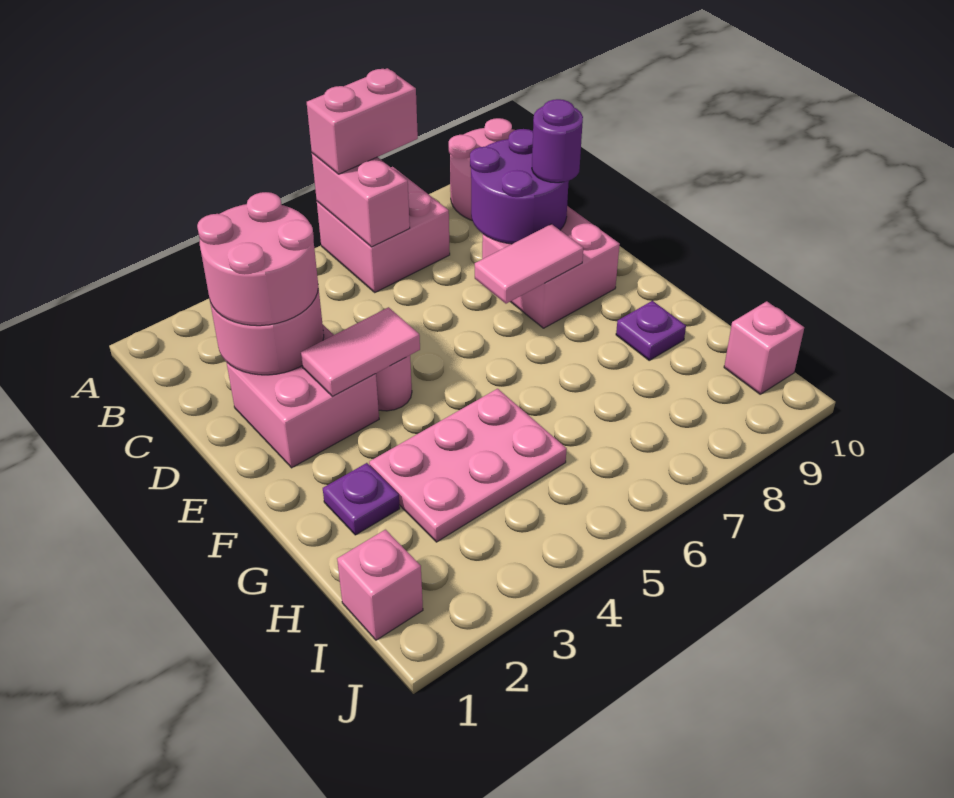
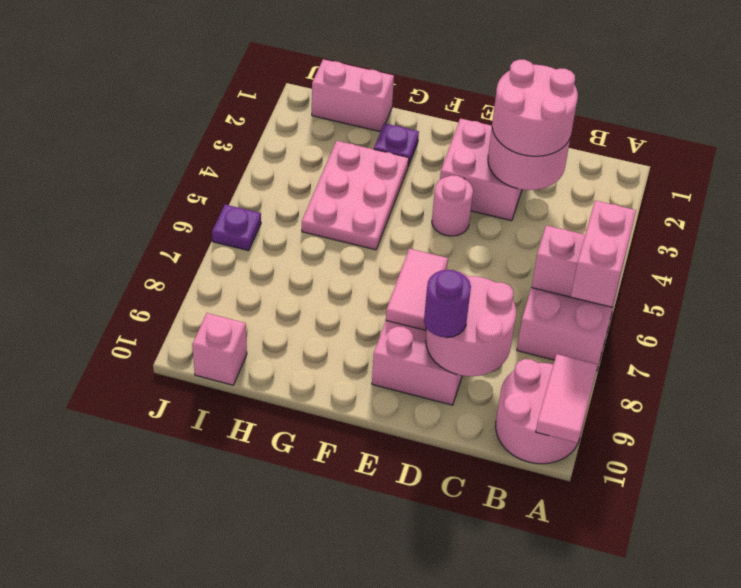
purple 2x2 round brick [470,129,569,244] -> pink 2x2 round brick [426,272,516,376]
pink 1x2 tile [301,307,420,396] -> pink 1x2 tile moved to [536,354,598,443]
purple 1x1 plate [616,301,686,360] -> purple 1x1 plate moved to [212,204,261,251]
pink 1x1 brick [337,530,423,640] -> pink 1x2 brick [312,59,394,132]

